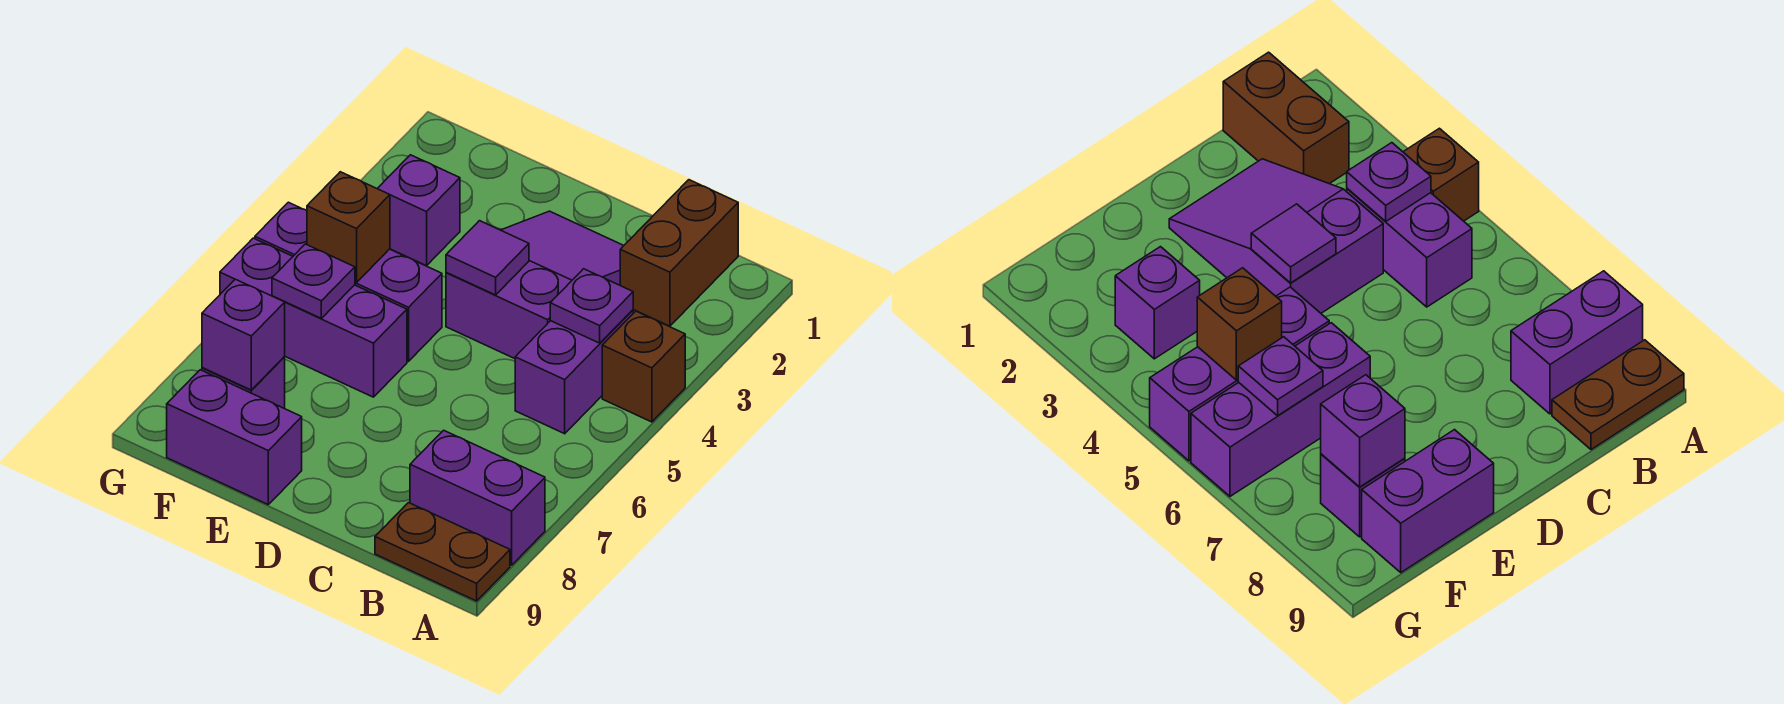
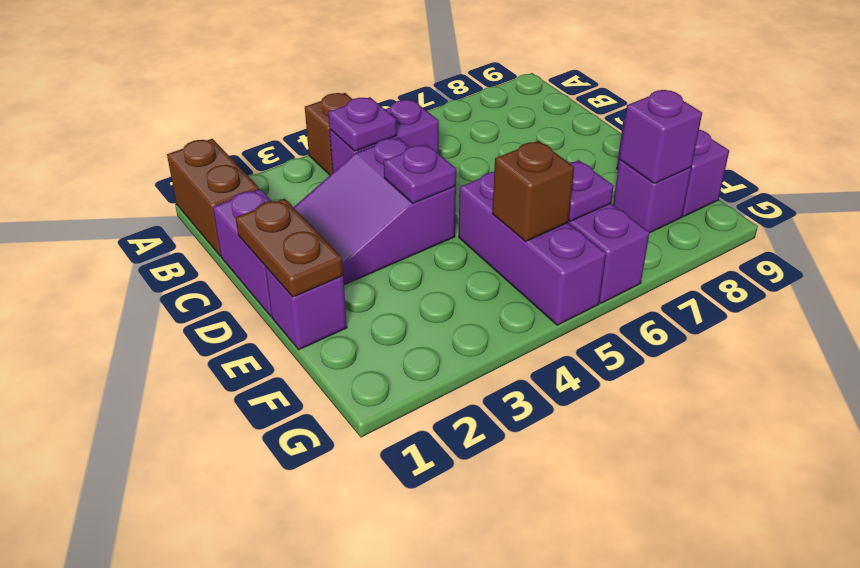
purple 1x2 brick [410,430,545,565] -> purple 1x2 brick moved to [213,189,272,316]
brown 1x2 plate [375,503,510,601] -> brown 1x2 plate moved to [236,199,343,297]
brown 1x2 brick [620,180,738,326] -> brown 1x2 brick turned to [167,139,259,256]
purple 1x1 tile [446,221,529,295] -> purple 1x1 plate [384,144,456,203]
purple 1x1 brick [377,155,460,266] -> purple 1x1 brick moved to [265,267,347,350]

